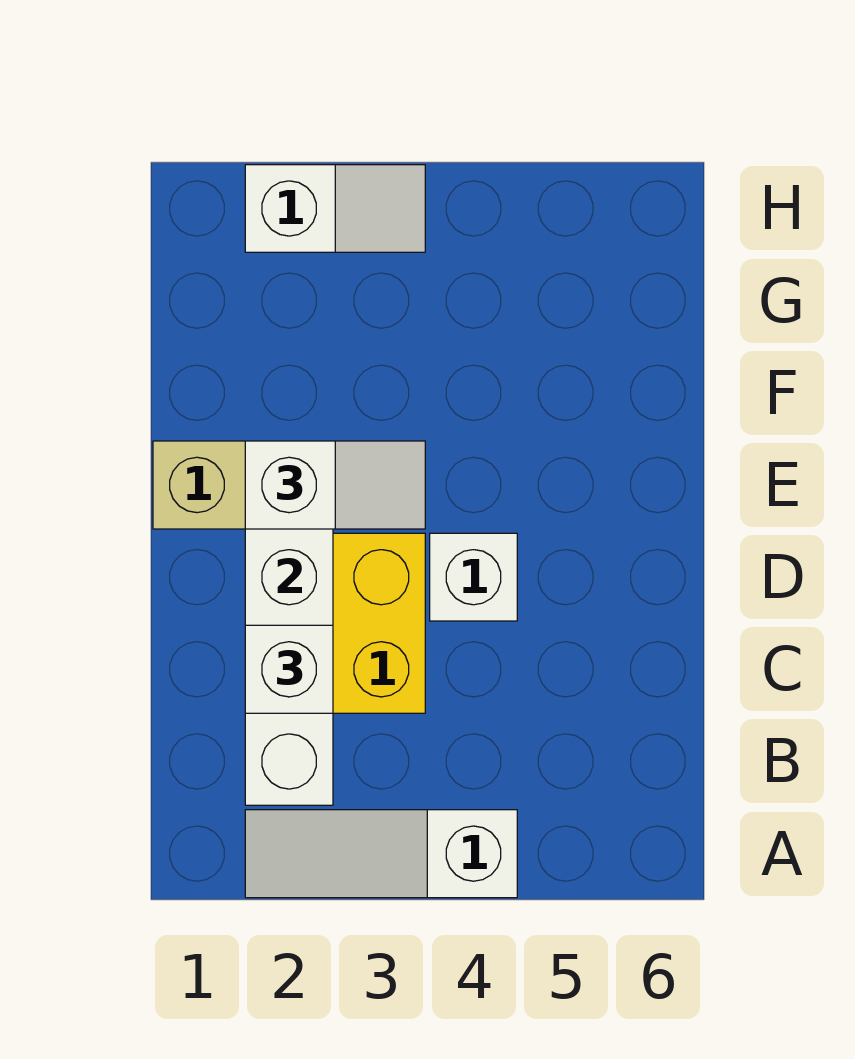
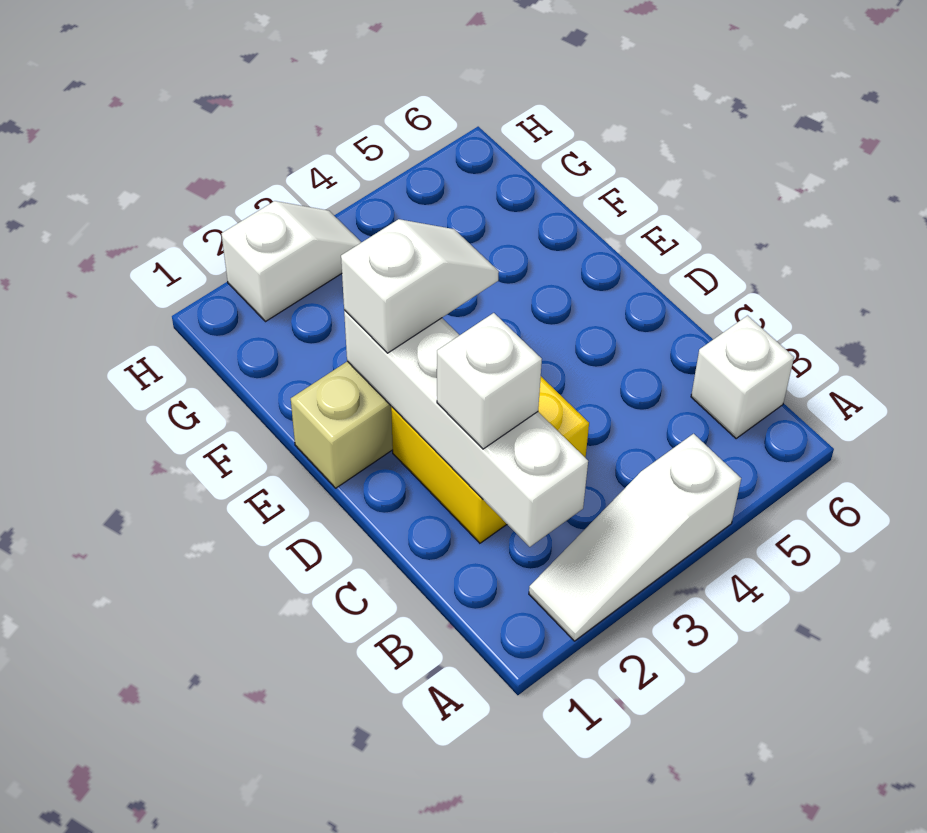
white 1x1 brick [430,533,517,621] -> white 1x1 brick moved to [691,316,794,439]

